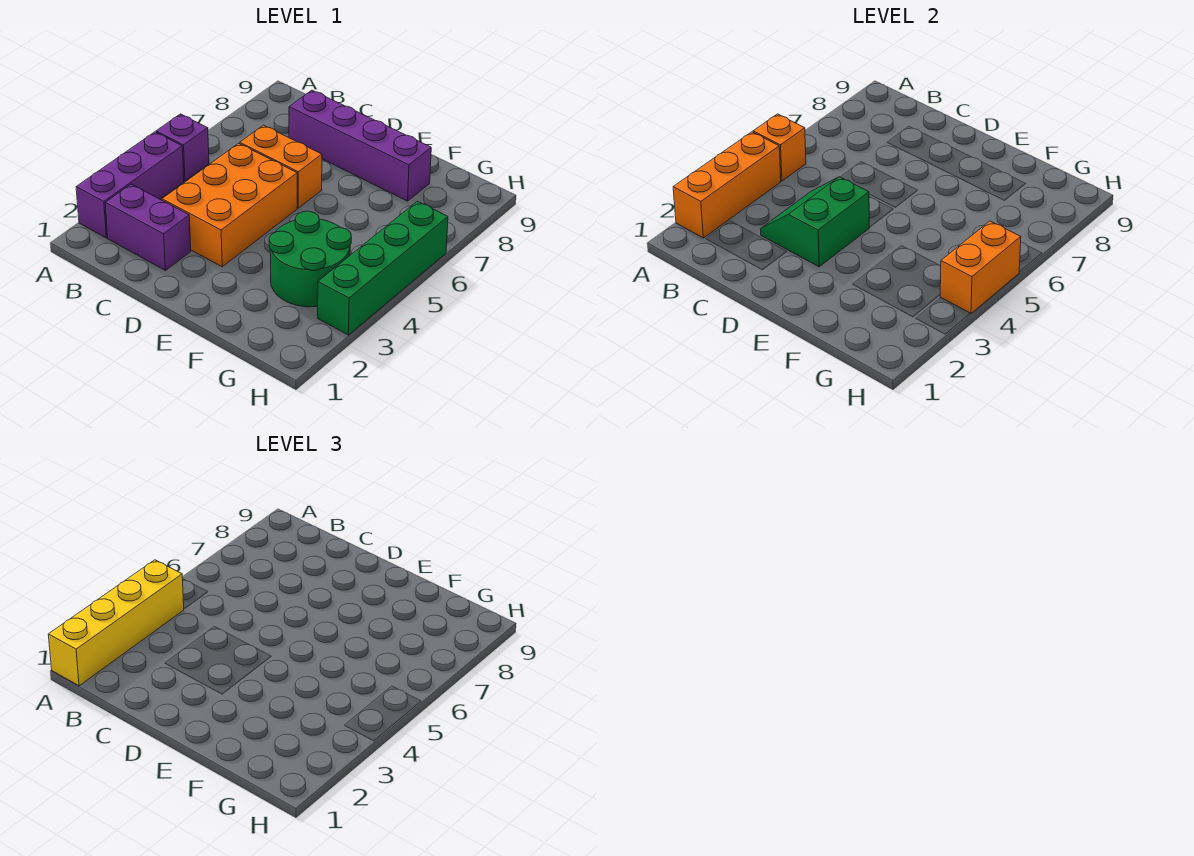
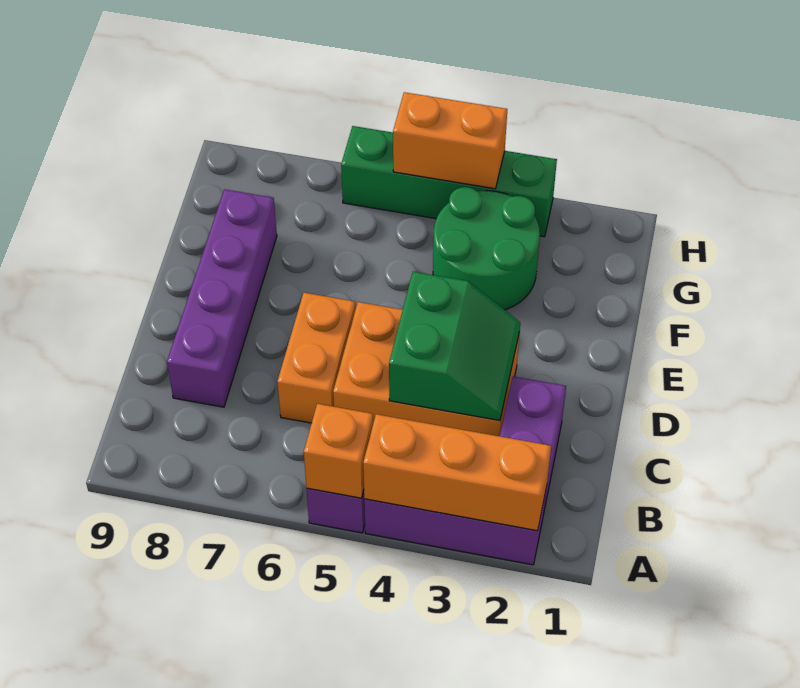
yellow 1x4 brick [48,560,184,686] -> none
green 2x2 slope [761,177,869,267] -> green 2x2 slope turned to [389,272,520,420]

